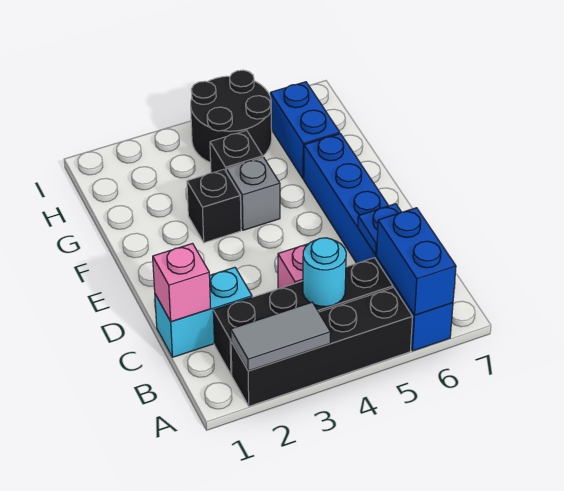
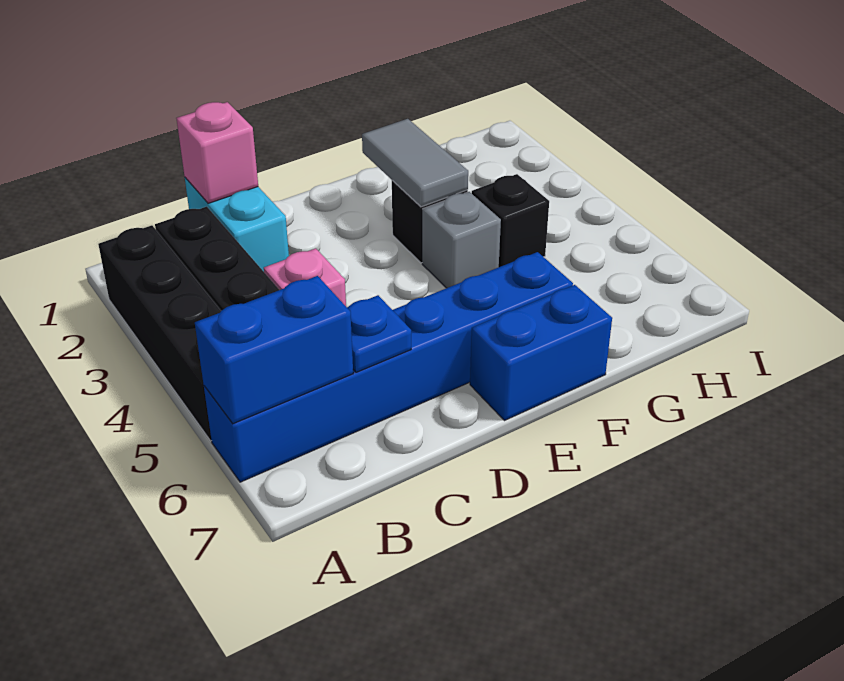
grey 1x2 tile [231,302,331,371] -> grey 1x2 tile moved to [362,119,468,207]
cyan 1x1 round brick [303,238,346,307] -> none
blue 1x2 brick [270,82,340,179] -> blue 1x2 brick moved to [470,285,612,421]
black 2x2 round brick [191,70,272,163] -> none

